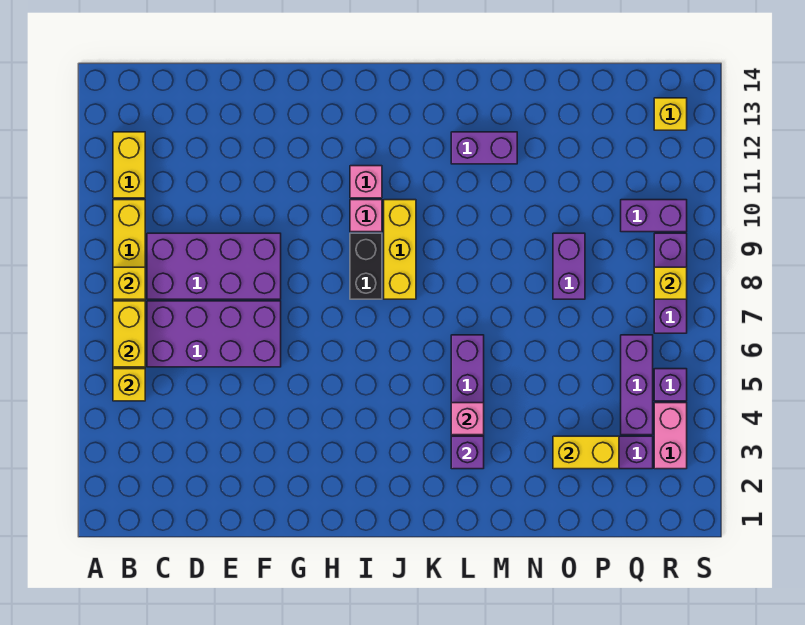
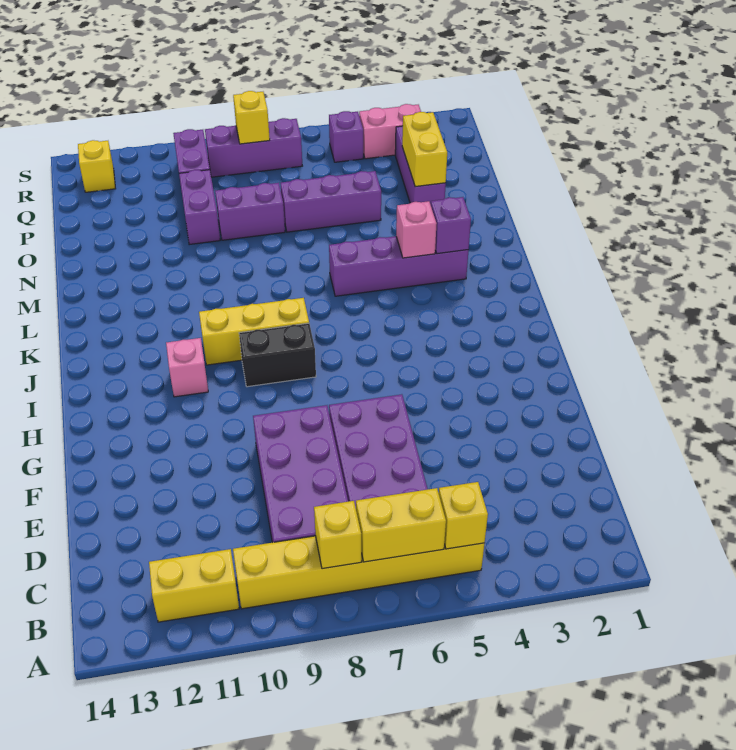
pink 1x1 brick [350,200,382,232] -> none
purple 1x2 brick [451,132,517,164] -> purple 1x2 brick moved to [179,170,220,245]
purple 1x3 brick [621,335,653,435] -> purple 1x3 brick moved to [281,171,381,232]

